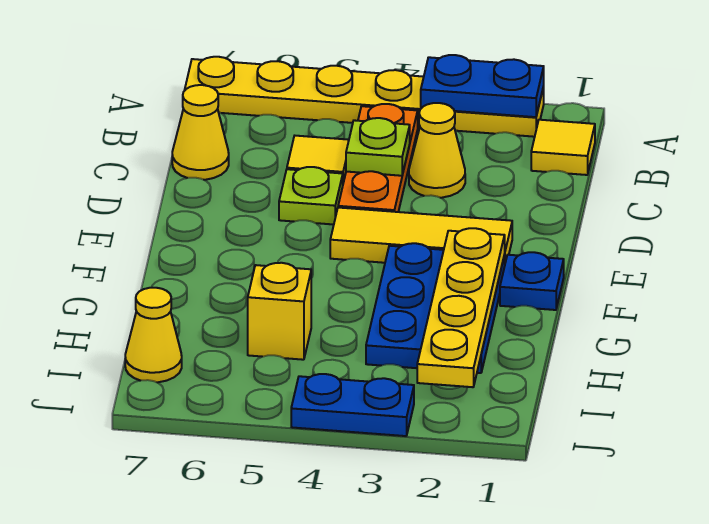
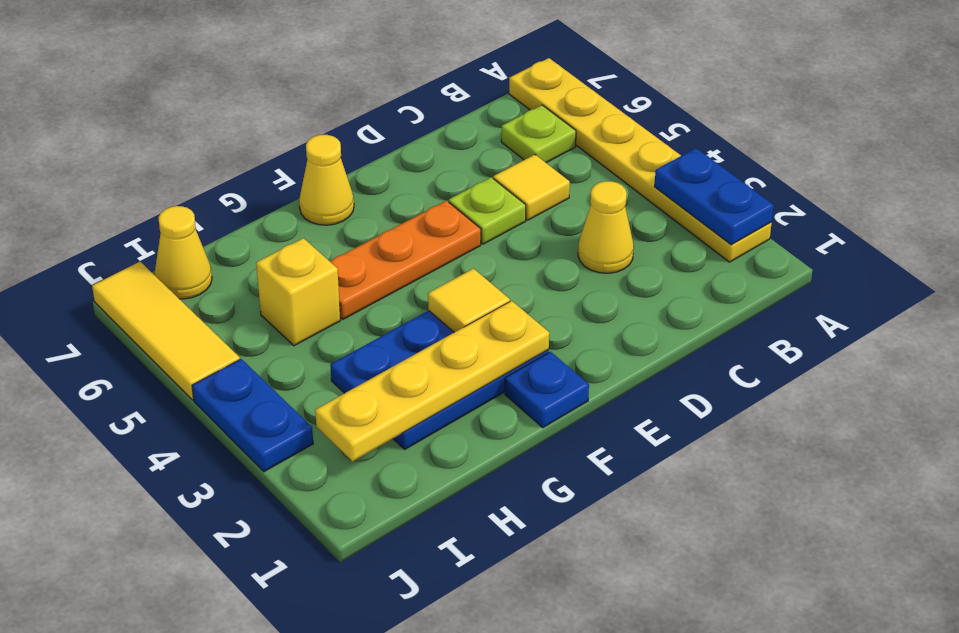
yellow 1x1 tile [531,120,595,175] -> yellow 1x1 tile moved to [428,269,510,332]
orange 1x3 plate [338,104,418,212] -> orange 1x3 plate moved to [330,200,481,319]
lime 1x1 plate [346,118,410,176] -> lime 1x1 plate moved to [501,105,576,163]
yellow 1x1 cone [172,85,229,180] -> yellow 1x1 cone moved to [299,135,354,225]
yellow 1x3 tile [330,208,512,263] -> yellow 1x3 tile moved to [92,262,240,400]

